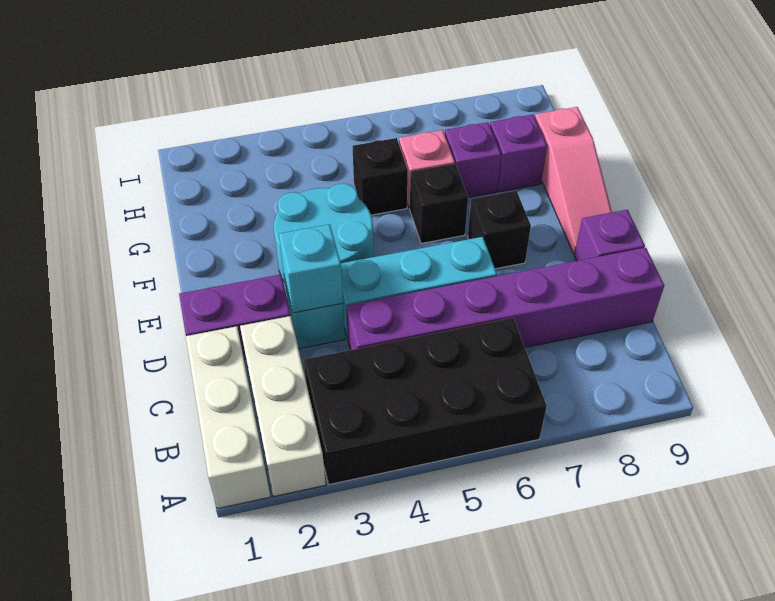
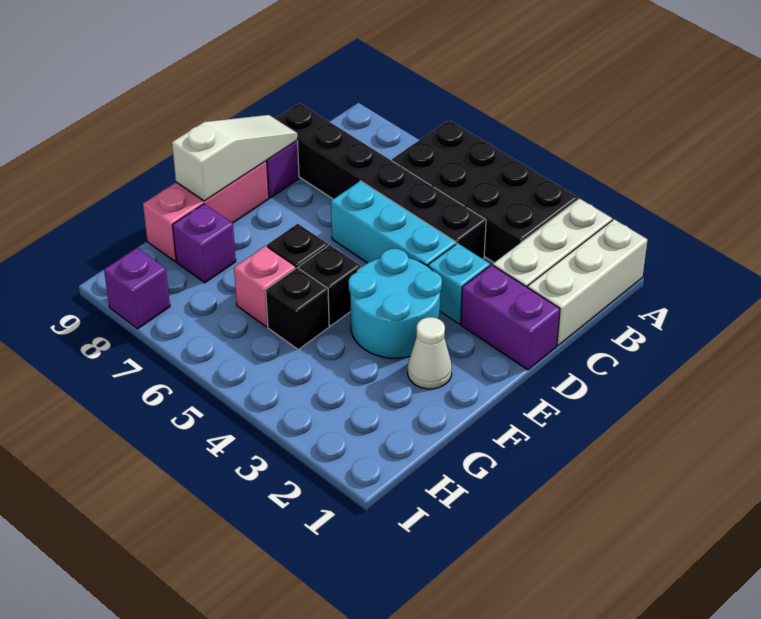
purple 1x6 brick [346,248,664,350] -> black 1x6 brick [275,103,486,259]
cyan 1x1 brick [279,224,343,313] -> none
none -> white 1x3 slope [172,115,297,201]
black 1x1 brick [468,191,531,269] -> black 1x1 brick moved to [299,245,361,326]
pink 1x3 slope [535,107,612,254] -> pink 1x3 brick [143,161,269,261]
none -> white 1x1 cone [408,317,452,389]
purple 1x1 brick [445,122,501,197] -> purple 1x1 brick moved to [104,248,170,329]

